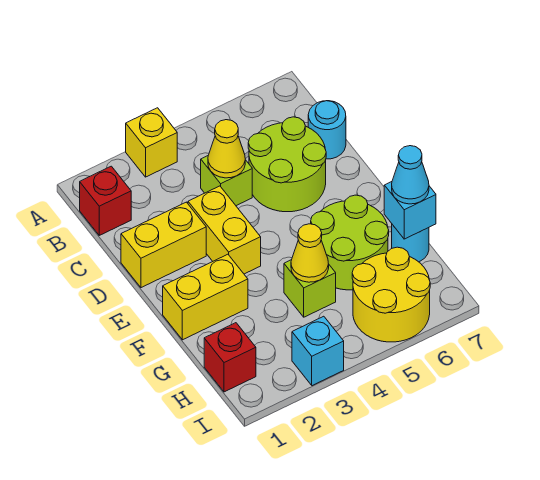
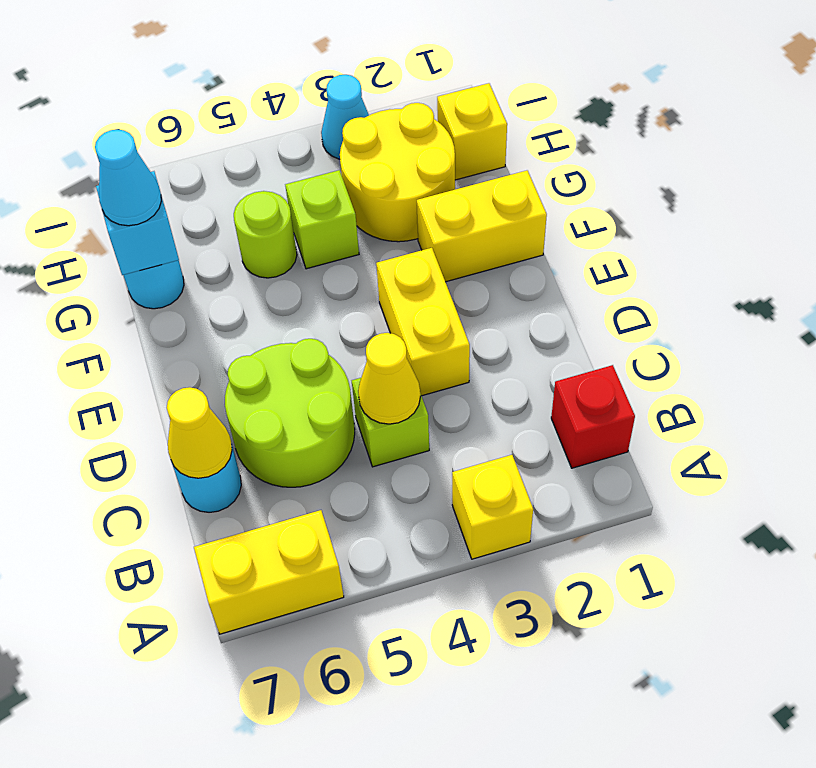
yellow 1x2 brick [121,202,206,288] -> yellow 1x2 brick moved to [194,510,344,634]
lime 2x2 round brick [311,195,389,290] -> lime 1x1 round brick [234,191,297,278]
yellow 1x1 cone [291,224,329,282] -> yellow 1x1 cone moved to [167,387,232,478]
red 1x1 brick [204,323,256,392] -> yellow 1x1 brick [437,83,507,180]
yellow 2x2 round brick [352,247,430,342] -> yellow 2x2 round brick moved to [340,103,455,242]
cyan 1x1 brick [292,316,344,386] -> cyan 1x1 cone [321,75,369,159]

